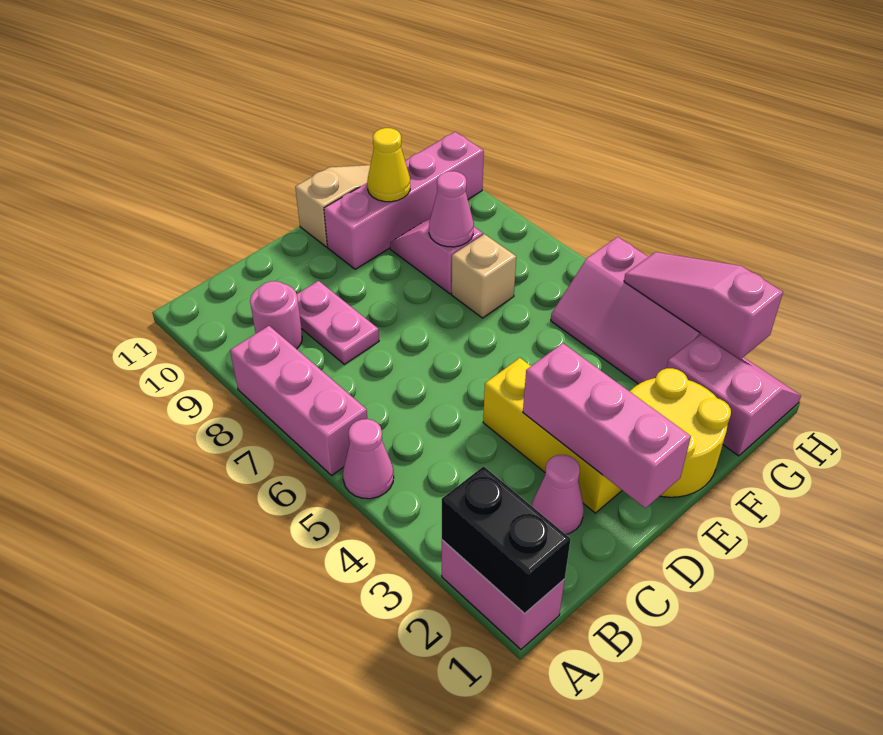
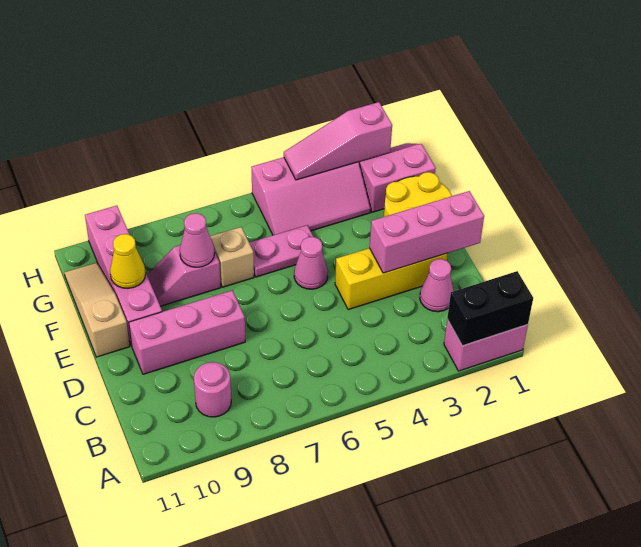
pink 1x1 cone [343,419,394,499] -> pink 1x1 cone moved to [294,237,328,289]
pink 1x3 brick [230,326,367,475] -> pink 1x3 brick moved to [129,291,245,374]
pink 1x2 plate [297,281,379,364] -> pink 1x2 plate moved to [249,225,313,277]

